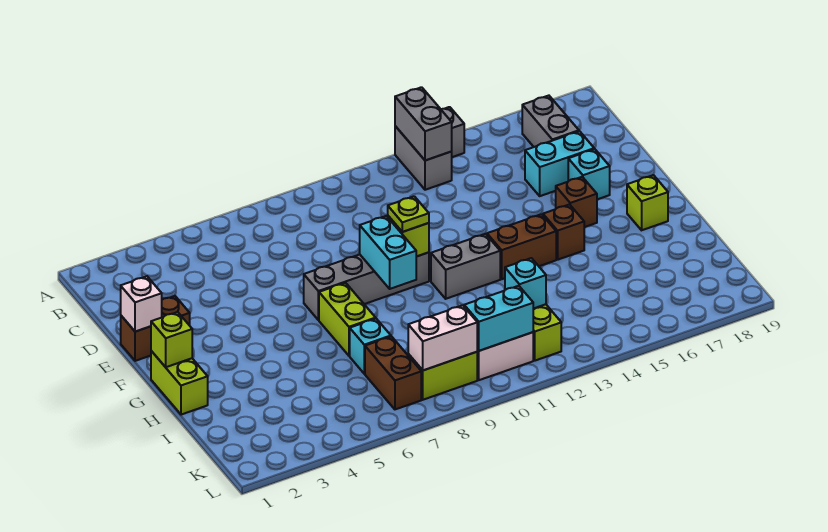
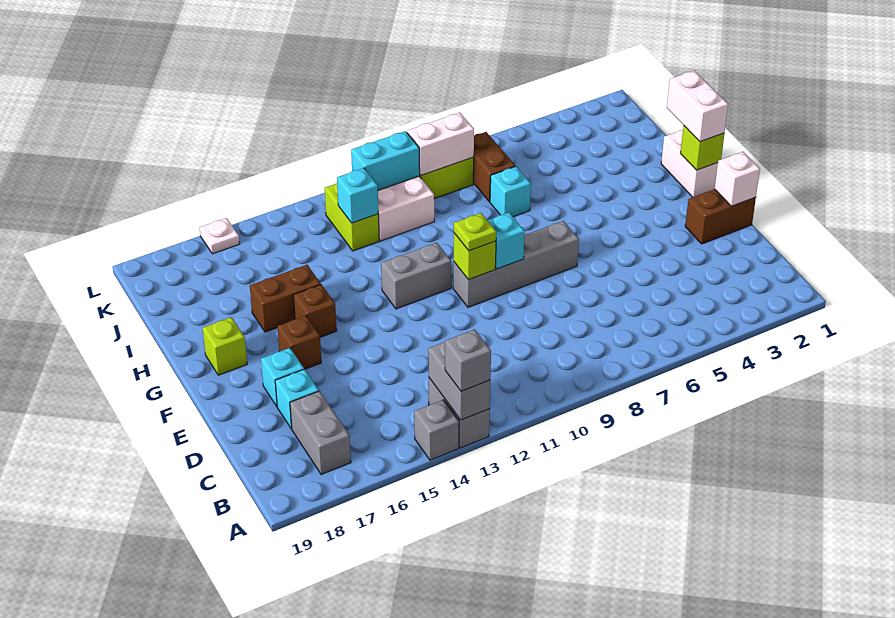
none -> grey 1x1 brick [445,329,491,391]
cyan 1x2 brick [525,131,594,196] -> cyan 1x1 brick [275,369,319,429]
cyan 1x2 brick [360,216,417,289] -> cyan 1x1 brick [487,213,525,269]
lime 1x2 brick [151,351,208,415] -> white 1x2 brick [661,130,718,197]
none -> white 1x2 brick [667,71,728,142]
lime 1x2 brick [319,283,376,356] -> none
brown 1x2 brick [487,214,556,279] -> brown 1x2 brick moved to [250,265,321,332]
none -> white 1x1 plate [200,218,240,254]

